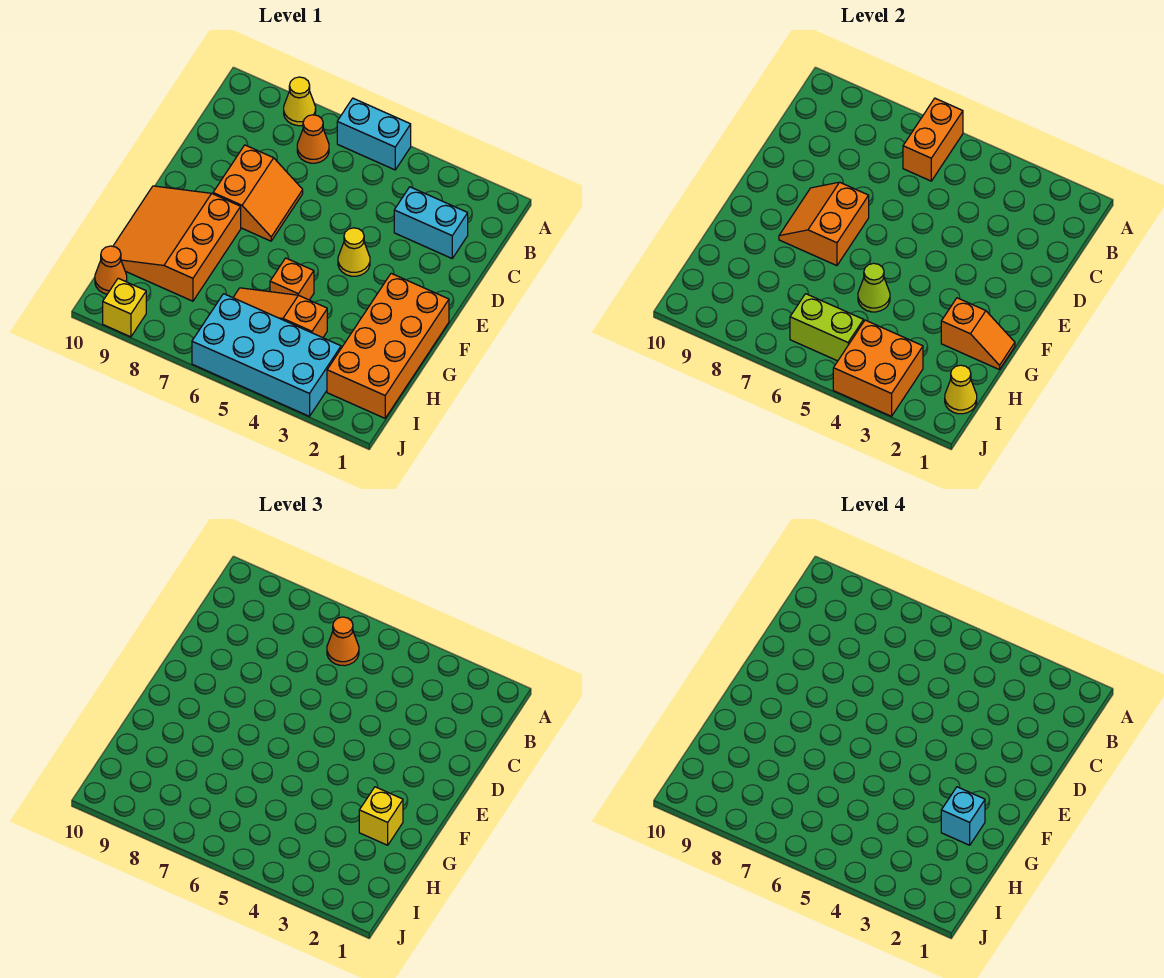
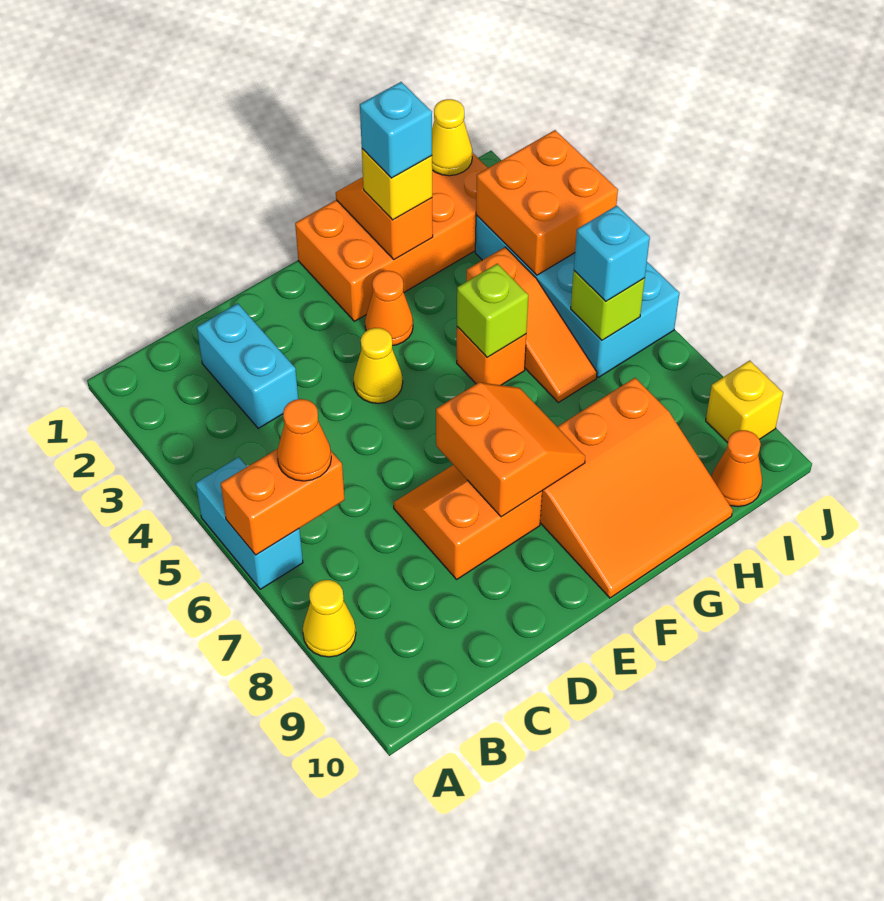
orange 1x1 cone [297,115,329,163] -> orange 1x1 cone moved to [365,271,413,346]
orange 2x2 slope [779,182,869,266] -> orange 2x2 slope turned to [436,382,585,517]
lime 1x1 cone [858,263,890,312] -> lime 1x1 brick [457,264,528,357]
lime 1x2 brick [790,294,864,361] -> lime 1x1 brick [571,271,645,340]
none -> cyan 1x1 brick [574,205,650,301]

